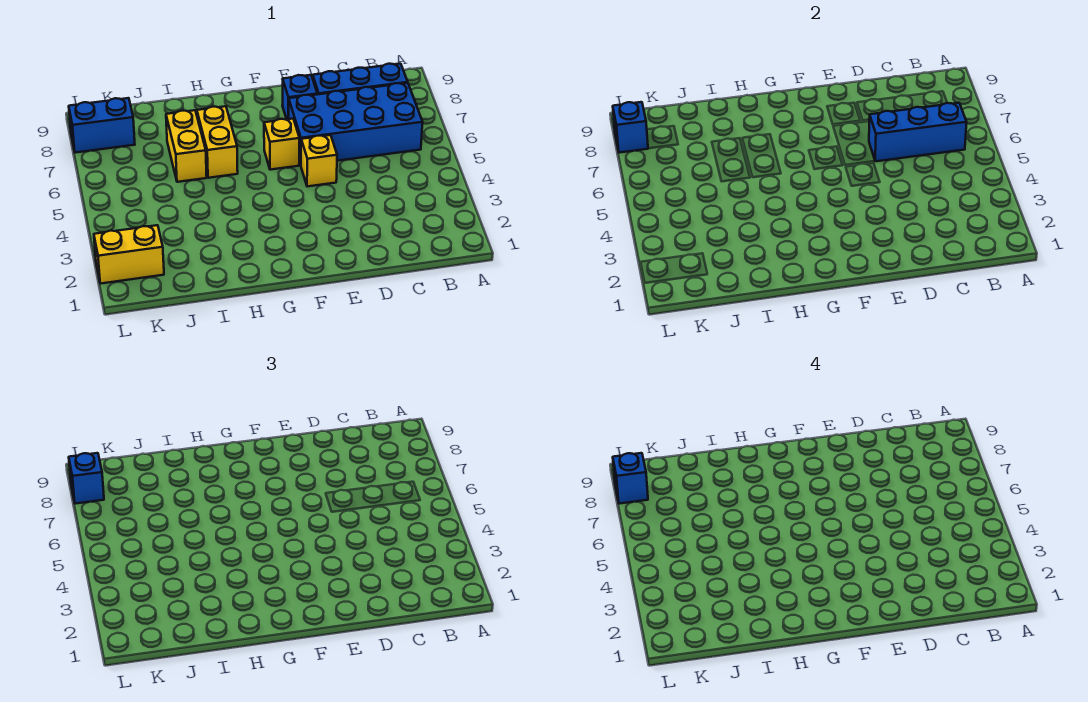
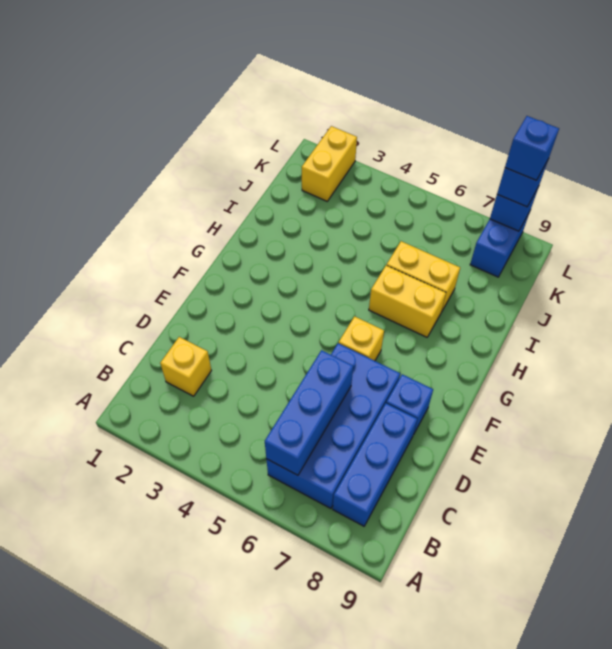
yellow 1x1 brick [301,135,337,187] -> yellow 1x1 brick moved to [160,337,211,396]

